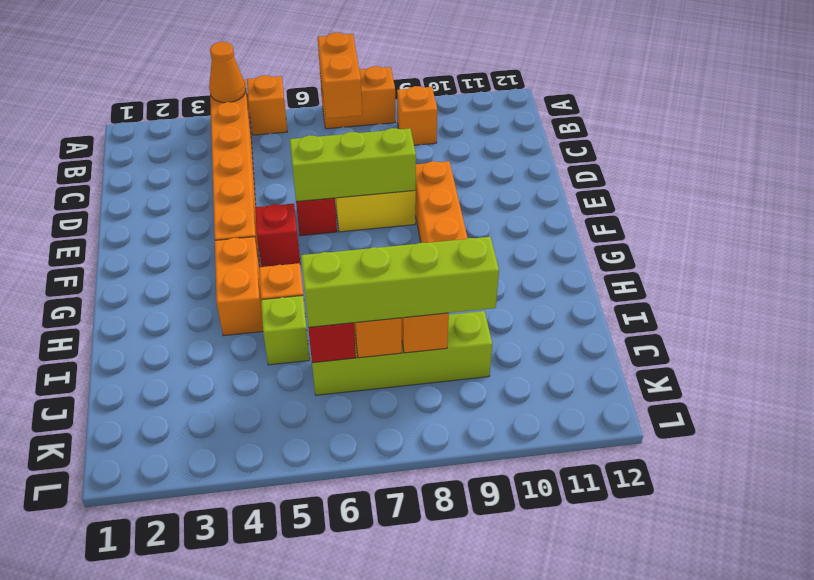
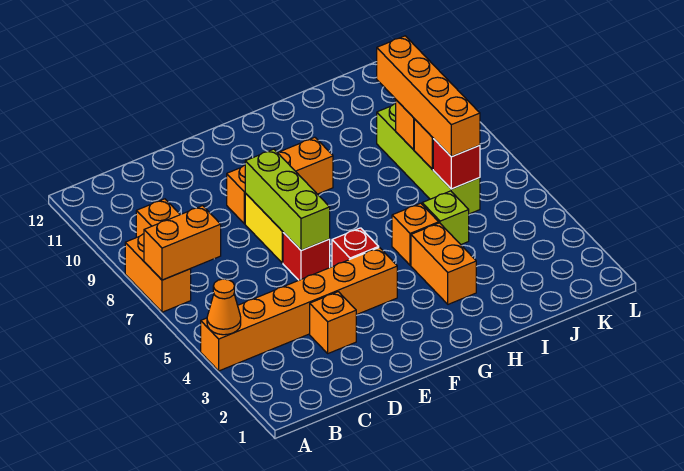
orange 1x1 brick [247,75,287,135] -> orange 1x1 brick moved to [310,292,356,353]
orange 1x2 brick [215,237,263,336] -> orange 1x2 brick turned to [411,223,476,304]
lime 1x4 brick [301,237,499,327] -> orange 1x4 brick [377,36,480,157]

